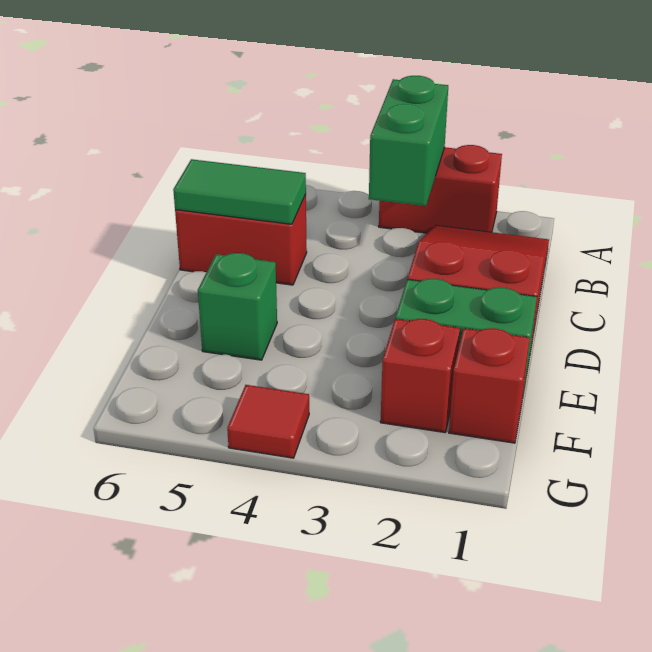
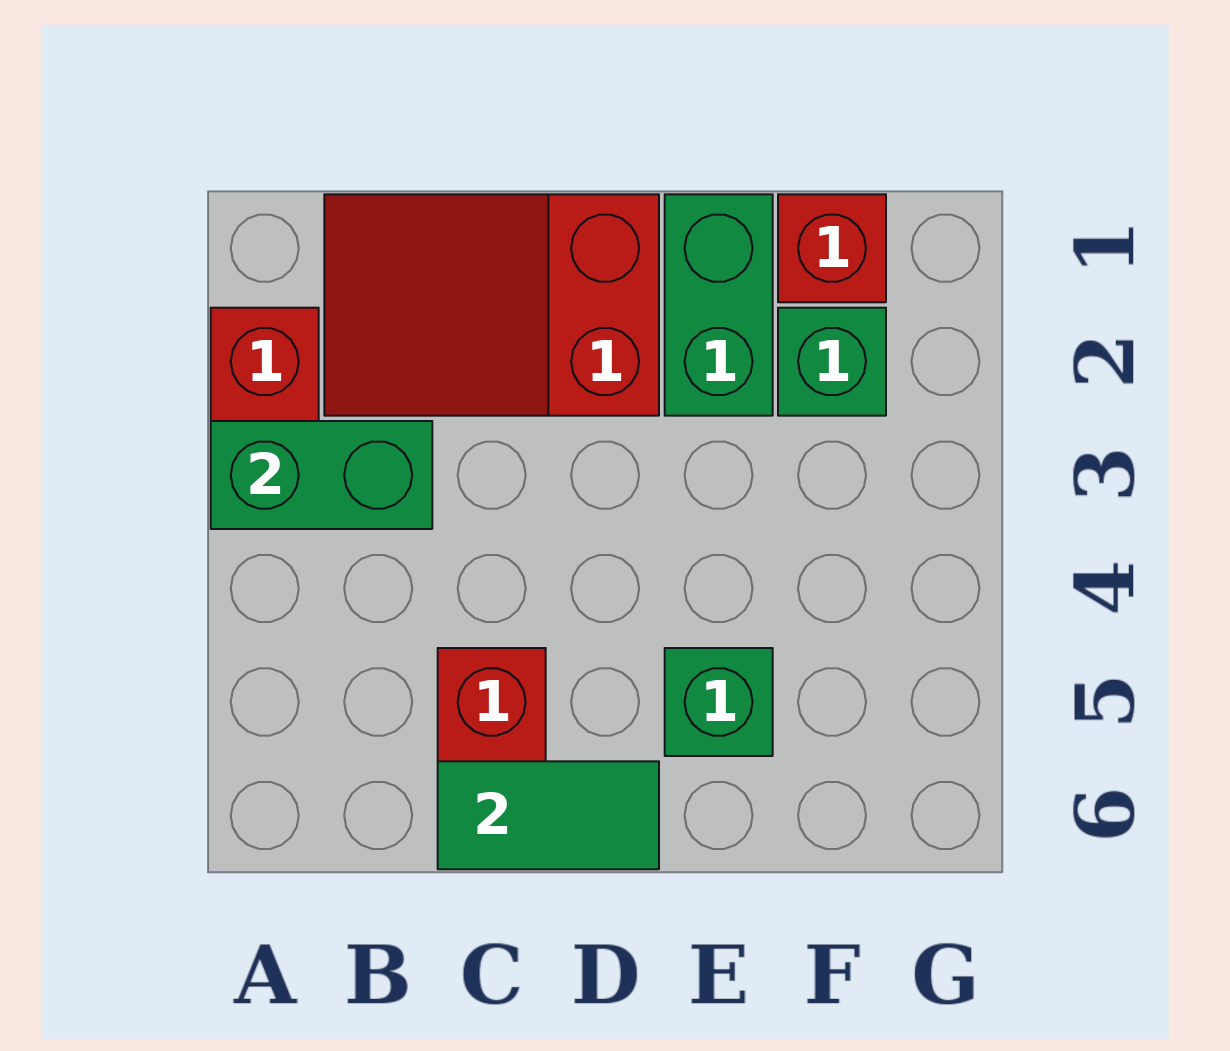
green 1x2 tile [173,159,306,224] -> green 1x2 tile turned to [438,761,659,869]
red 1x1 brick [380,319,460,433] -> green 1x1 brick [778,308,886,416]
red 1x1 tile [227,385,309,458] -> none

